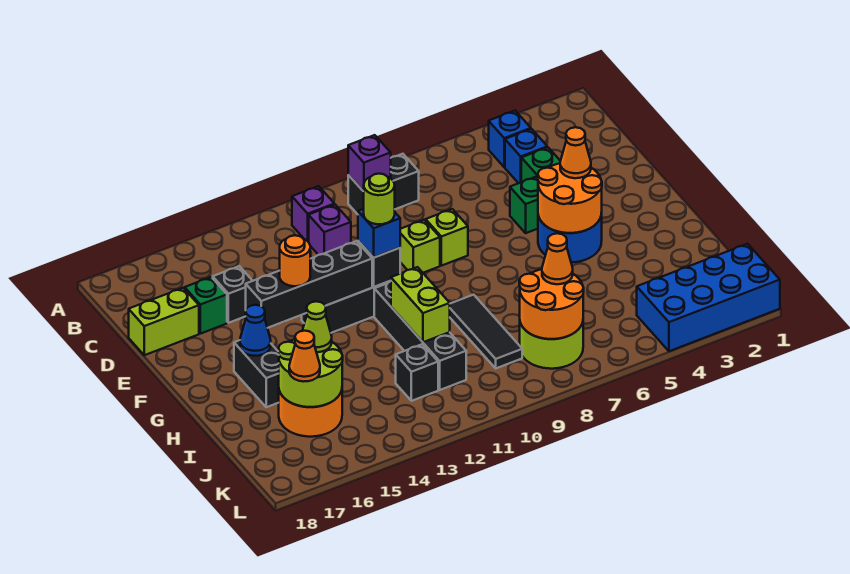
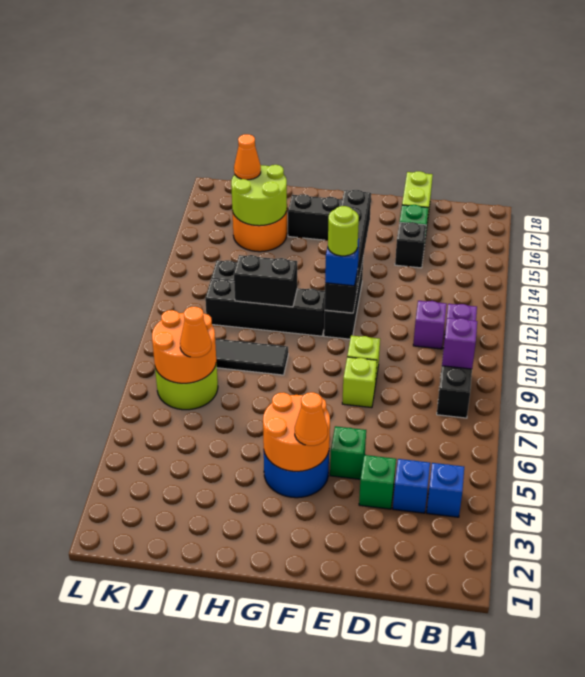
orange 1x1 round brick [280,235,310,286] -> none
blue 1x1 cone [240,305,271,356] -> none
lime 1x2 brick [391,267,450,342] -> black 1x2 brick [234,255,297,307]
lime 1x1 cone [303,301,332,352] -> none
blue 2x4 brick [637,244,780,351] -> none

